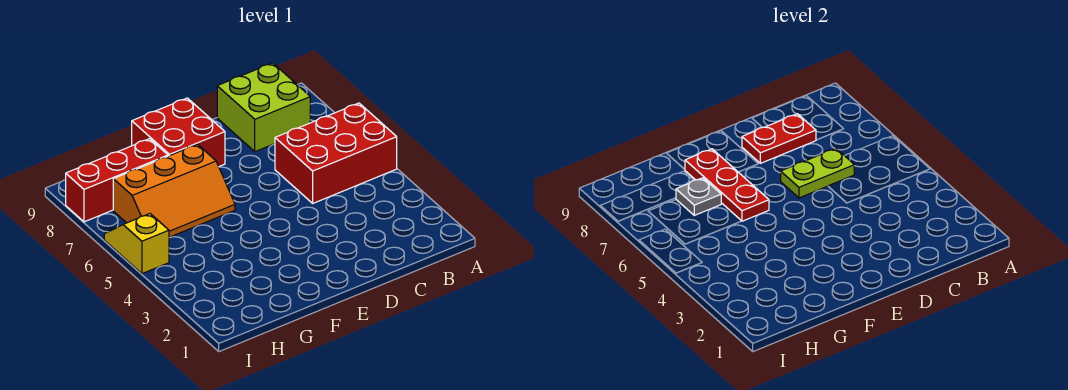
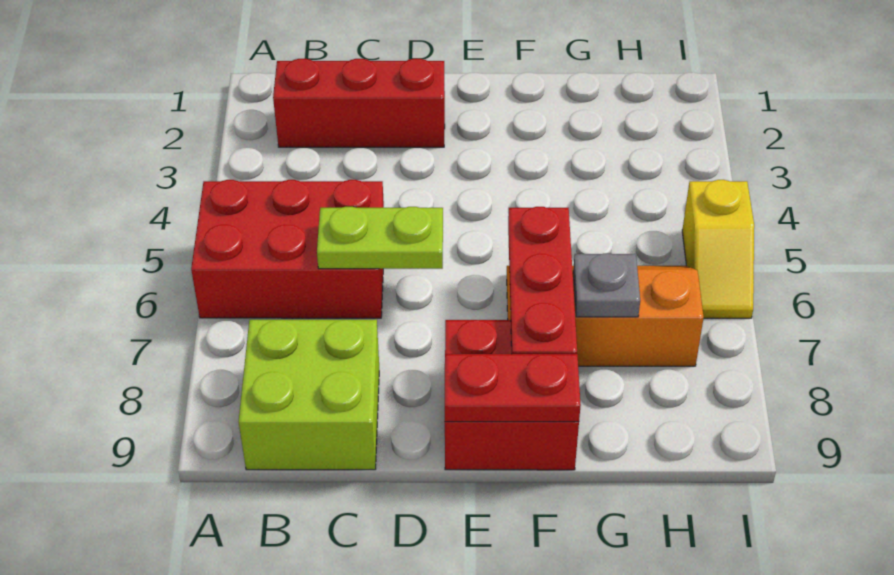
red 1x2 plate [742,114,816,163] -> red 1x2 plate moved to [445,354,581,422]
red 1x3 brick [66,139,168,222] -> red 1x3 brick moved to [273,59,445,147]

